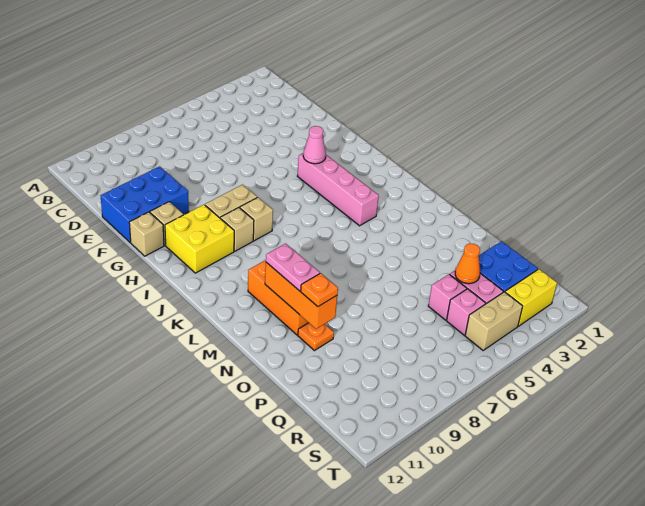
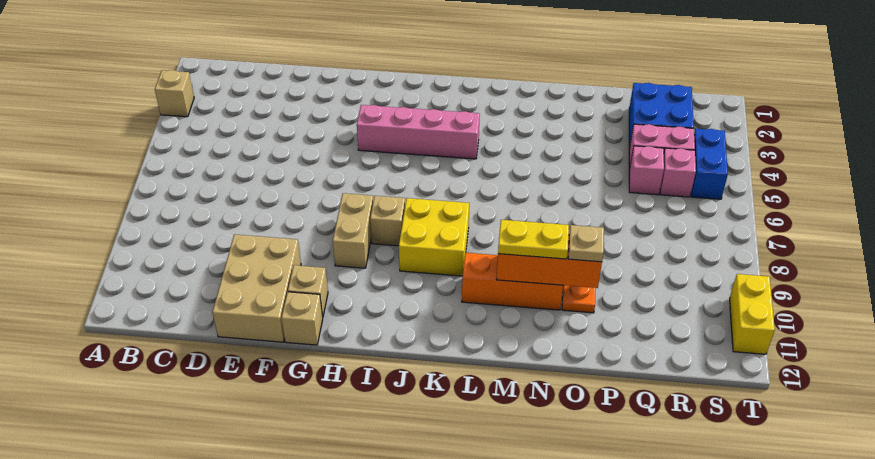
blue 2x3 brick [101,166,189,243] -> tan 2x3 brick [212,234,301,342]
pink 1x1 cone [303,126,326,164] -> none
yellow 2x2 brick [165,205,234,273] -> yellow 2x2 brick moved to [399,198,469,276]
tan 1x1 brick [220,208,254,251] -> tan 1x1 brick moved to [155,70,194,117]
pink 1x2 plate [266,244,320,291] -> yellow 1x2 plate [498,220,569,259]
orange 1x1 plate [301,273,338,307] -> tan 1x1 plate [568,225,604,262]
orange 1x1 cone [455,244,480,284] -> none
yellow 1x2 brick [505,269,557,326] -> yellow 1x2 brick moved to [730,274,775,354]
tan 1x2 brick [465,292,523,350] -> blue 1x2 brick [691,129,728,199]

